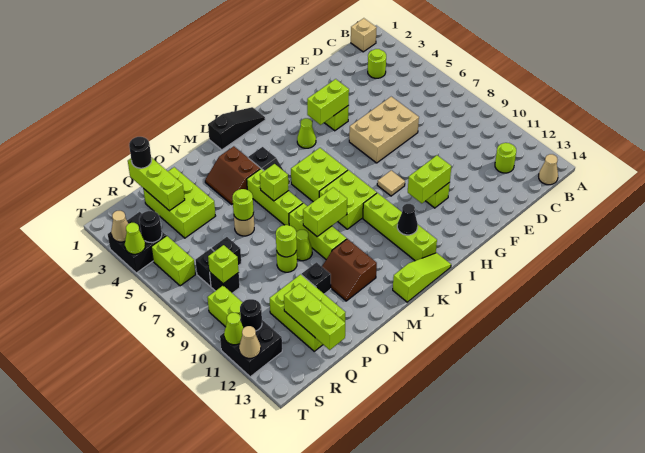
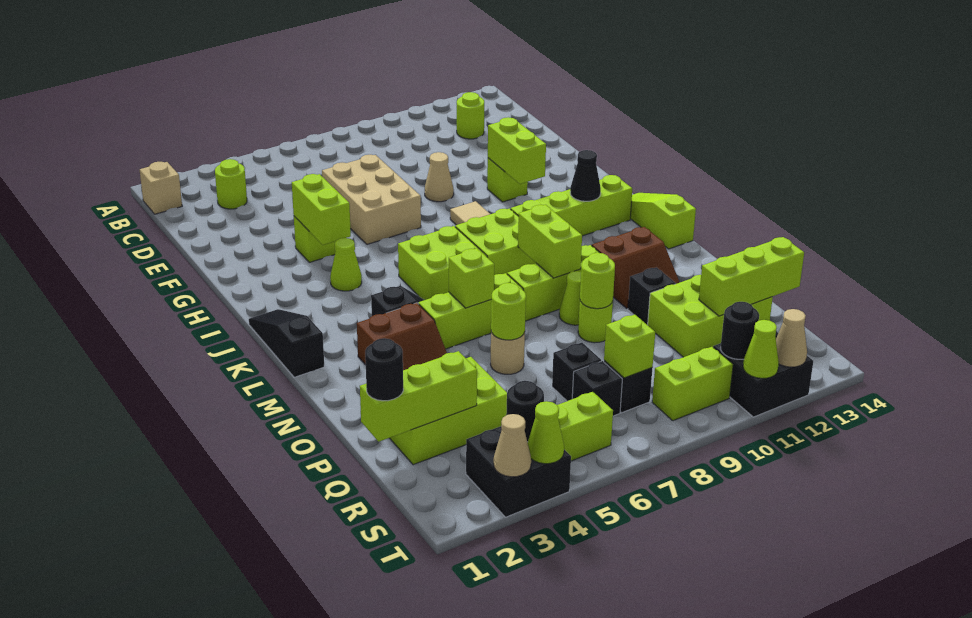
tan 1x1 cone [539,154,558,185] -> tan 1x1 cone moved to [425,152,454,202]

